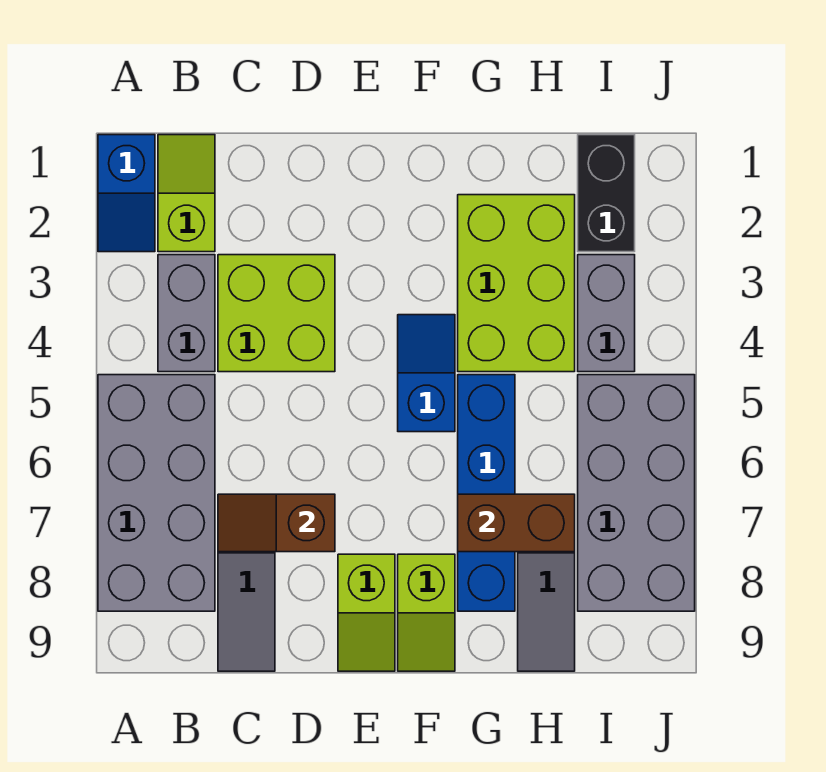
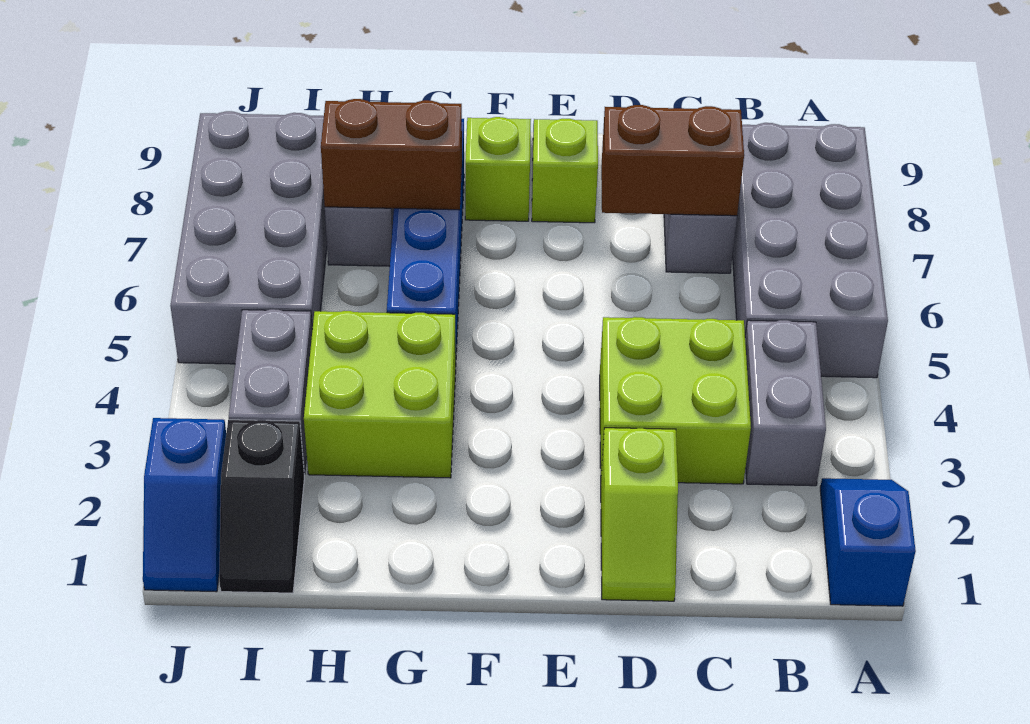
lime 1x2 slope [158,135,215,252] -> lime 1x2 slope moved to [601,428,678,601]
brown 1x2 slope [218,494,335,552] -> brown 1x2 brick [601,105,744,216]
blue 1x2 slope [398,315,455,432] -> blue 1x2 slope moved to [143,418,226,592]
lime 2x3 brick [458,195,575,372] -> lime 2x2 brick [304,311,456,478]
black 1x2 brick [578,135,635,252] -> black 1x2 slope [219,420,304,593]

